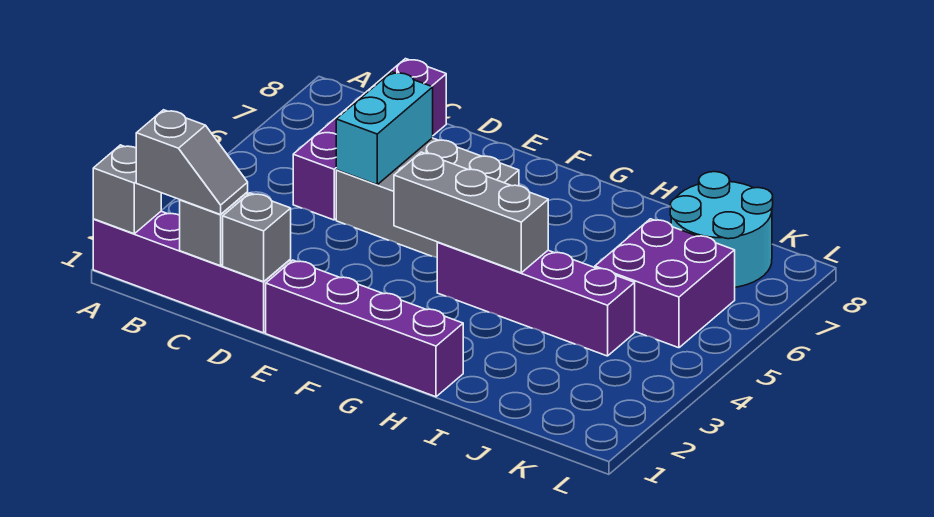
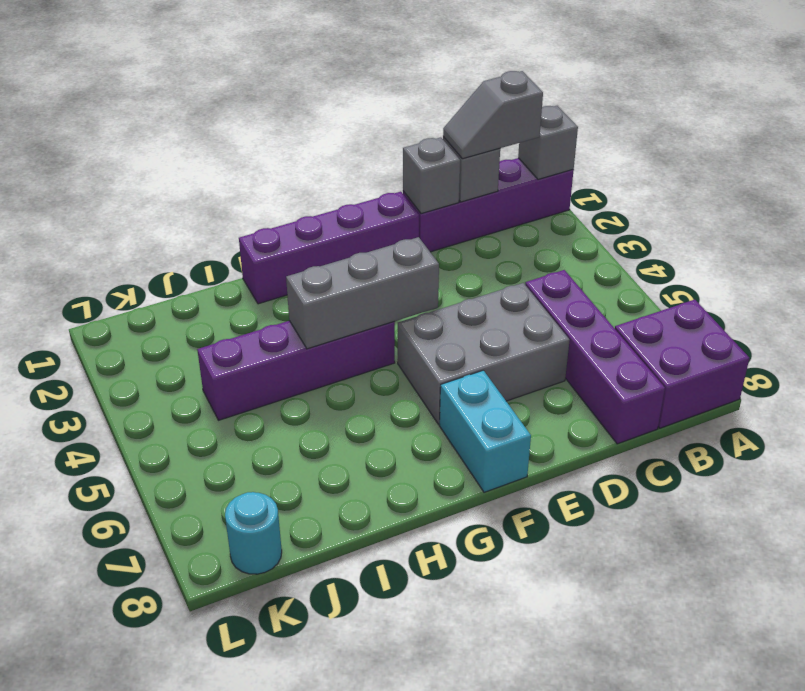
cyan 1x2 brick [336,72,433,185] -> cyan 1x2 brick moved to [439,370,531,492]
purple 2x2 brick [595,219,735,348] -> purple 2x2 brick moved to [615,300,749,428]
cyan 2x2 round brick [670,172,773,287] -> cyan 1x1 round brick [225,492,282,574]

